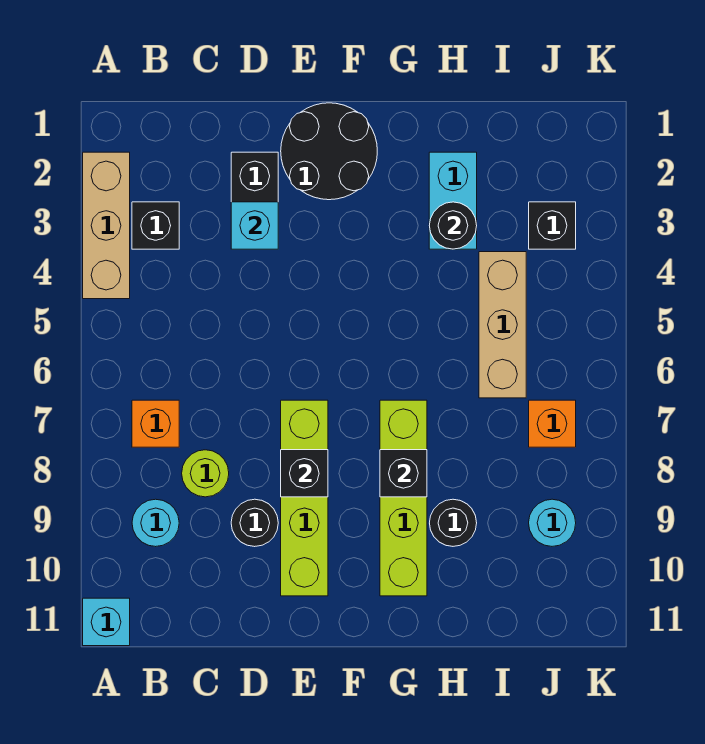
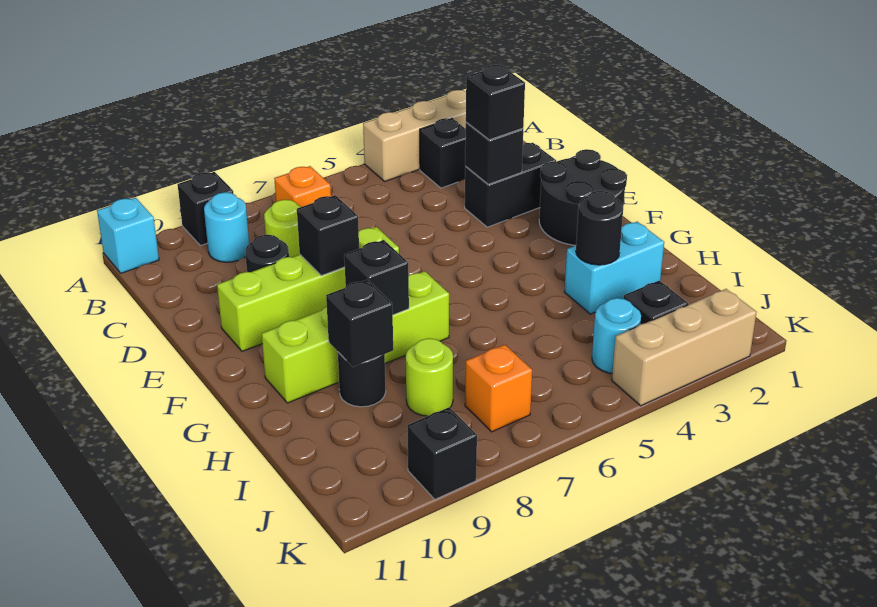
none -> black 1x1 brick [178,172,233,246]
cyan 1x1 brick [231,202,278,249] -> black 1x1 brick [465,122,523,184]
none -> black 1x1 brick [466,65,525,140]
none -> black 1x1 brick [326,280,393,367]
tan 1x3 brick [479,252,526,398] -> tan 1x3 brick moved to [612,289,756,406]
none -> lime 1x1 round brick [406,338,453,416]
cyan 1x1 round brick [529,499,576,546] -> cyan 1x1 round brick moved to [592,298,641,373]
none -> black 1x1 brick [407,407,477,499]

